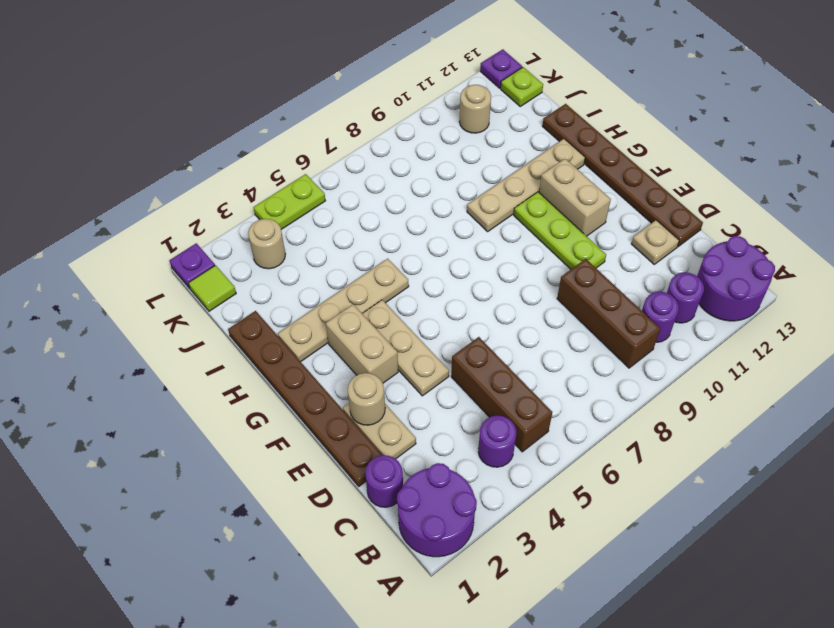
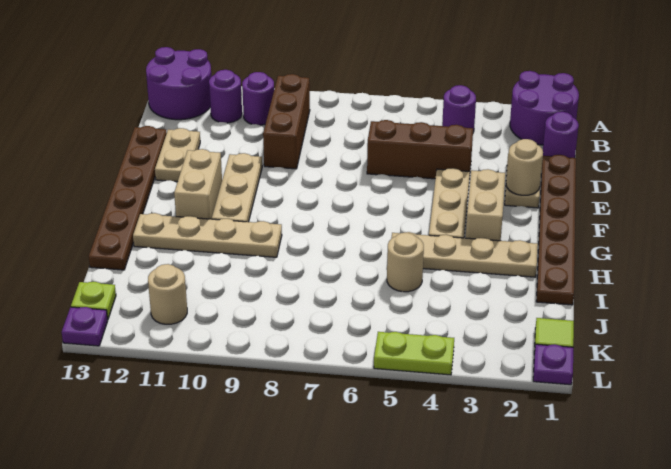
brown 1x3 brick [451,337,552,452] -> brown 1x3 brick turned to [367,120,473,179]
tan 1x1 plate [632,220,679,264] -> tan 1x2 plate [155,128,200,182]
lime 1x3 plate [514,192,606,269] -> tan 1x3 plate [212,153,262,222]
tan 1x1 round brick [248,219,285,269] -> tan 1x1 round brick moved to [387,232,424,292]

